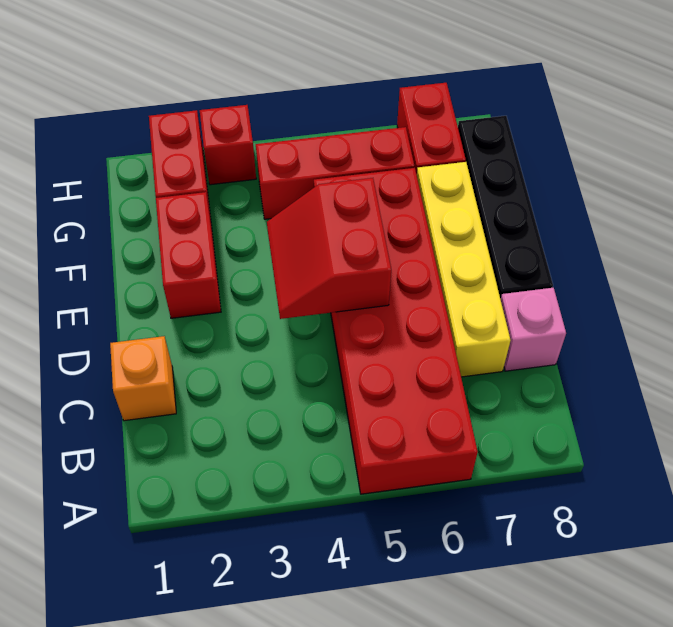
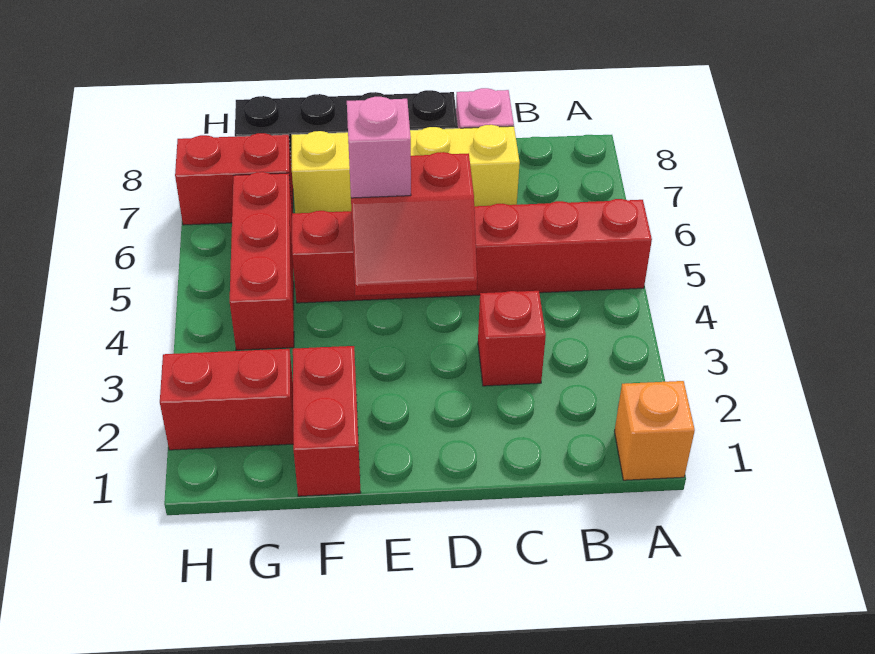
red 2x6 brick [314,168,478,494] -> red 1x6 brick [292,199,652,303]
orange 1x1 brick [110,336,176,421] -> orange 1x1 brick moved to [614,381,695,480]
red 1x2 brick [156,192,221,318] -> red 1x2 brick turned to [293,346,361,496]
none -> pink 1x1 brick [347,97,411,198]
red 1x1 brick [200,105,256,185] -> red 1x1 brick moved to [478,291,546,386]

